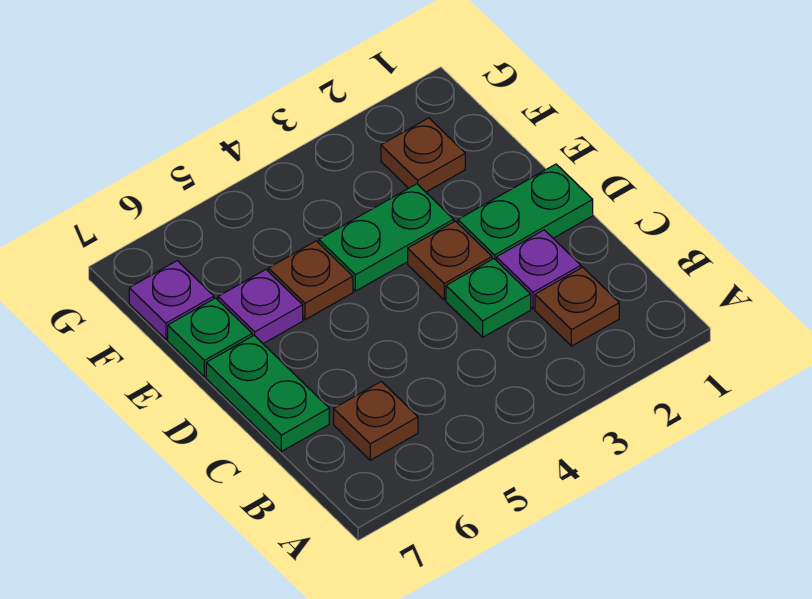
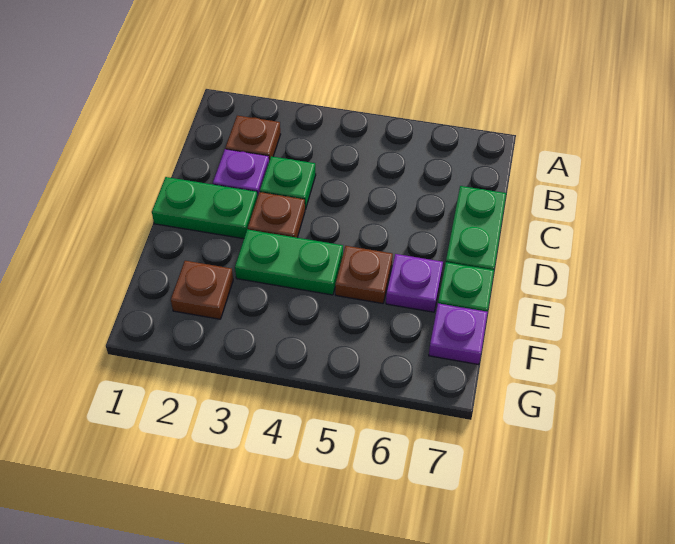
brown 1x1 plate [334,381,418,460] -> none

